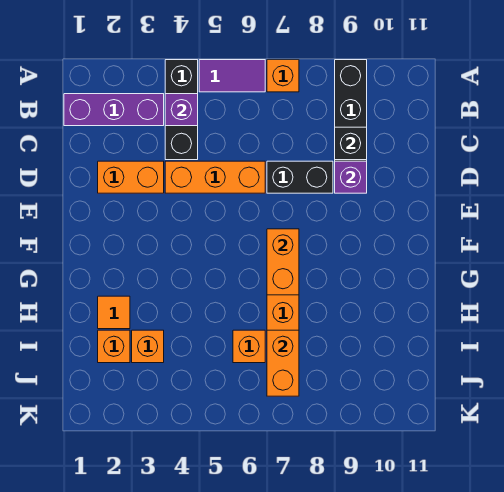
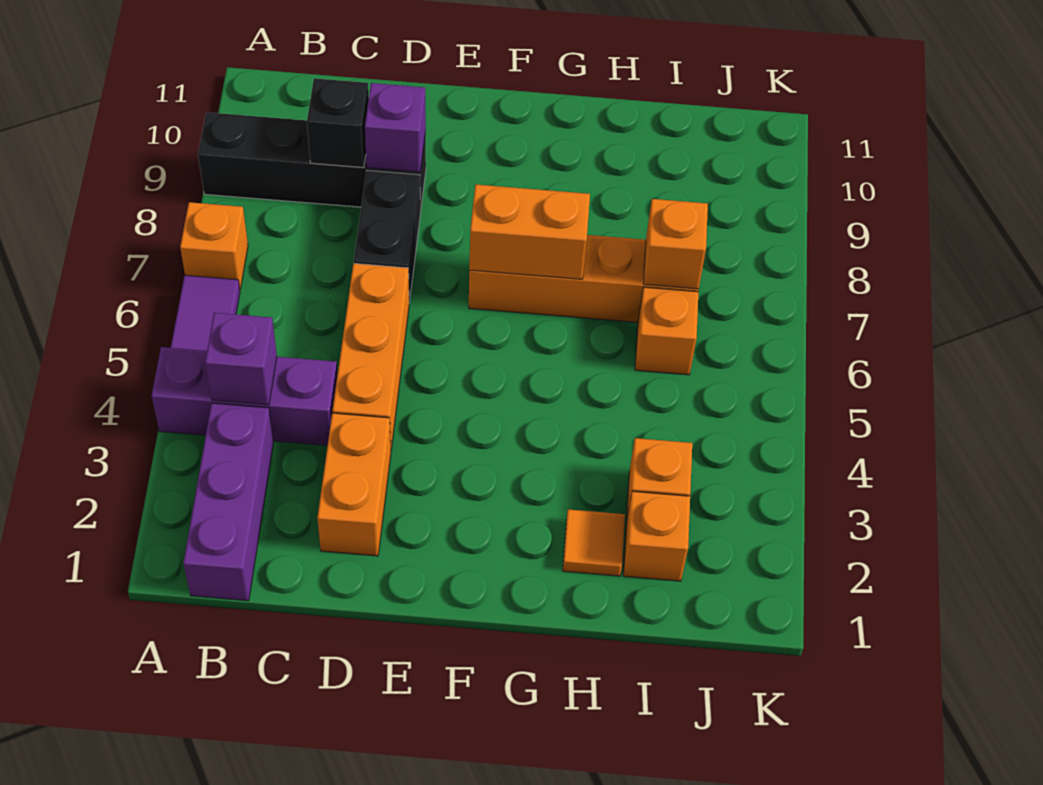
black 1x3 brick [165,60,198,160] -> purple 1x3 brick [152,347,337,445]
orange 1x2 brick [267,330,299,396] -> orange 1x1 brick [643,199,708,289]

